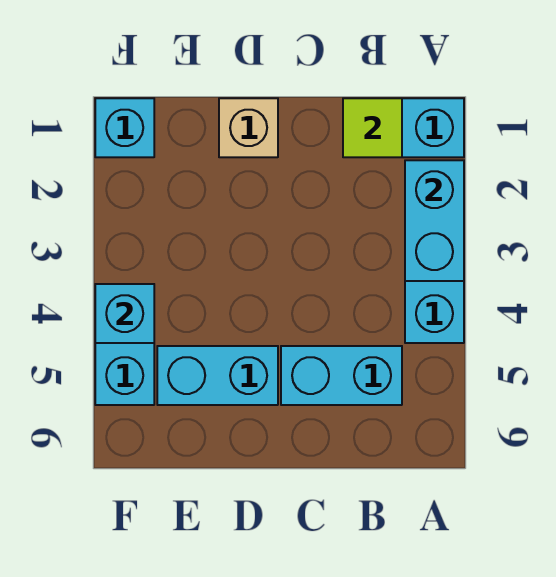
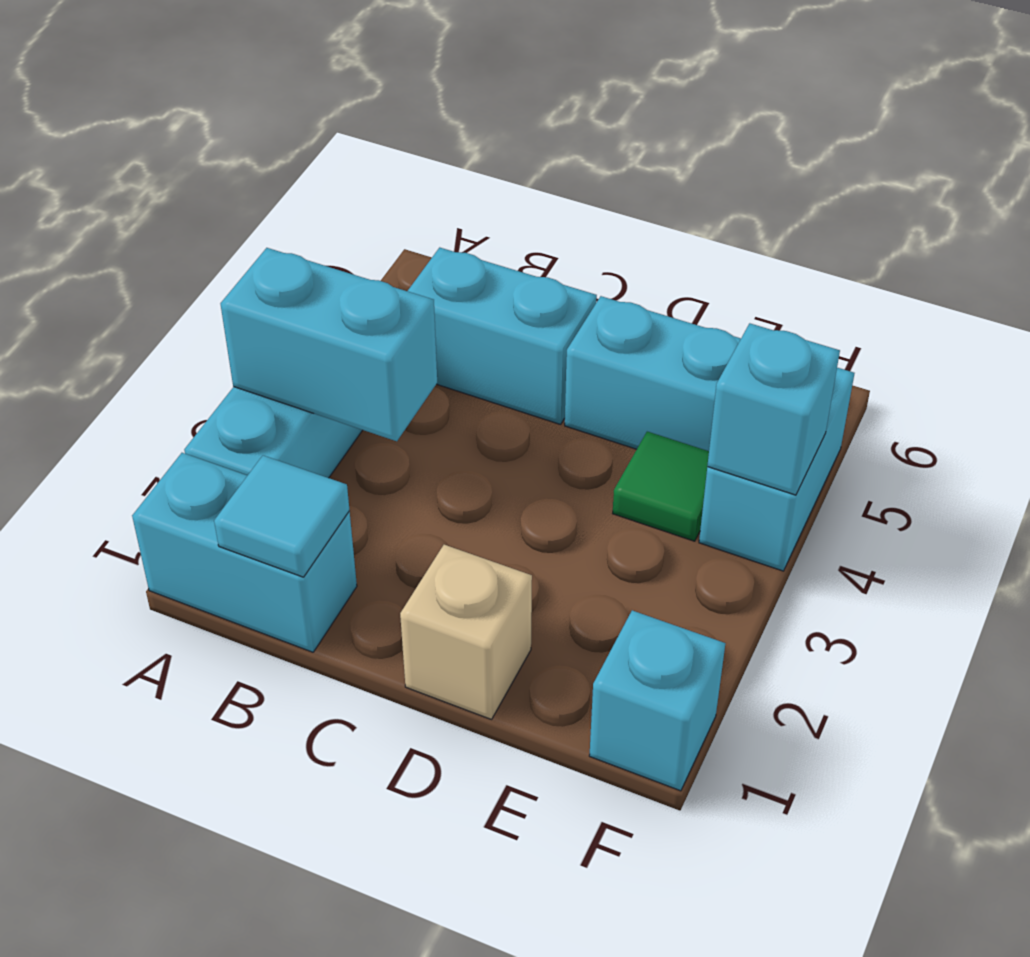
cyan 1x2 brick [405,160,464,281] -> cyan 1x2 brick turned to [221,248,437,441]
lime 1x1 tile [343,98,402,157] -> cyan 1x1 tile [214,455,350,577]
none -> green 1x1 tile [613,432,709,541]

